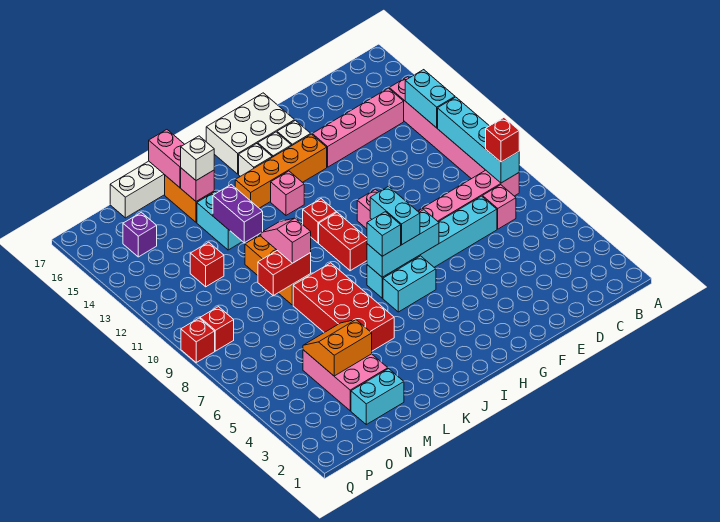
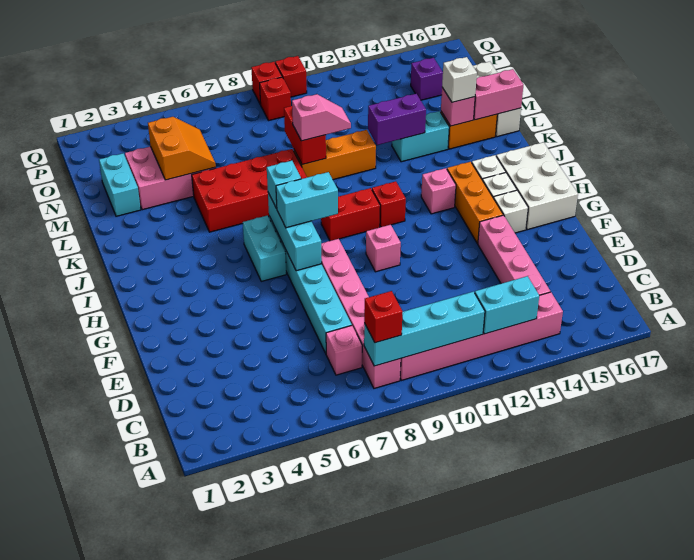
orange 1x4 brick [235,134,327,208] -> orange 1x3 brick [447,162,503,243]
red 1x1 brick [190,242,224,287] -> red 1x1 brick moved to [275,56,307,97]

